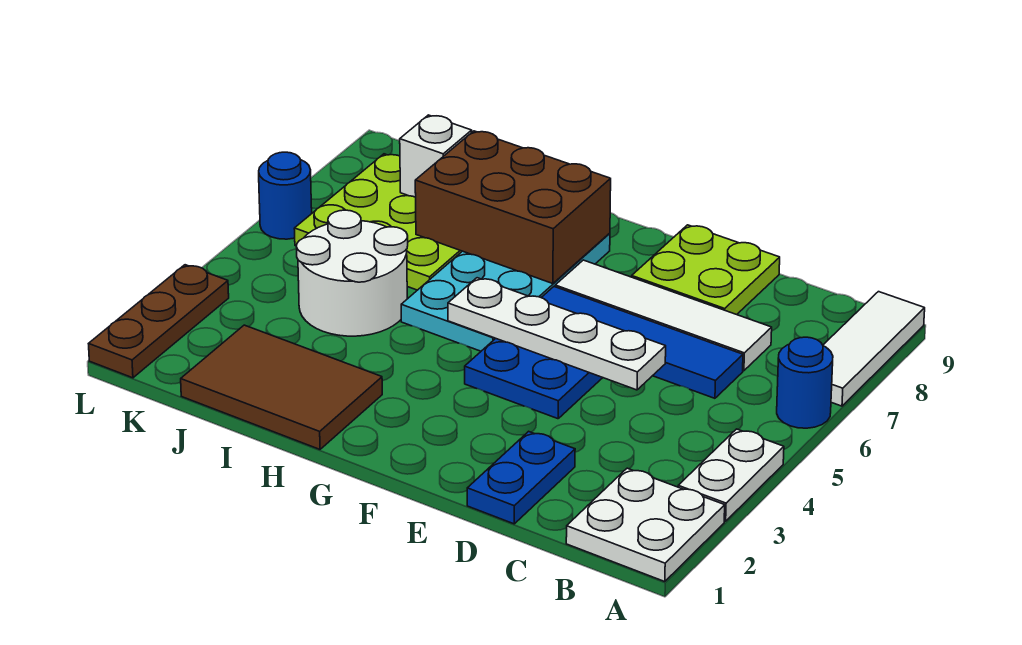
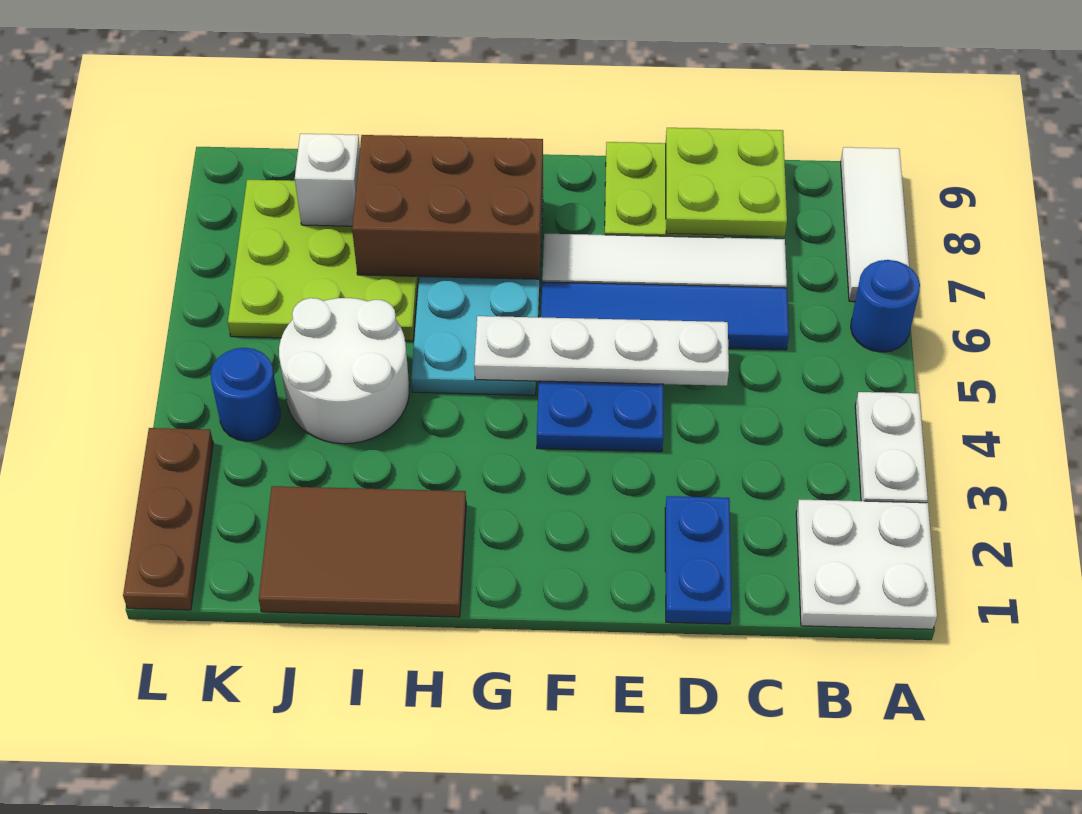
none -> lime 2x2 plate [666,128,787,236]
blue 1x1 round brick [259,152,312,239] -> blue 1x1 round brick moved to [211,348,280,441]

